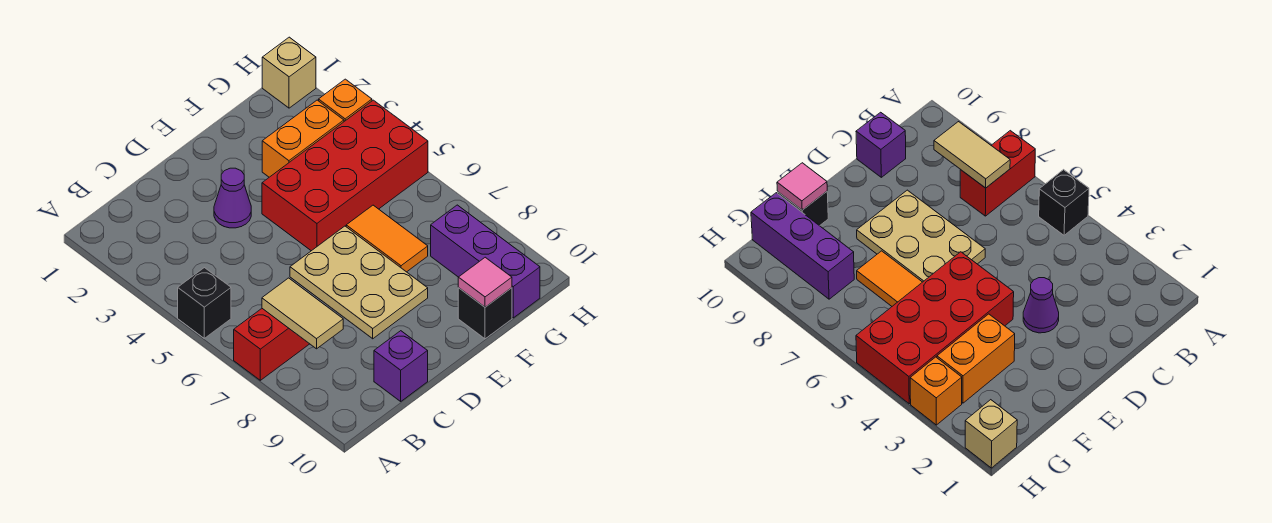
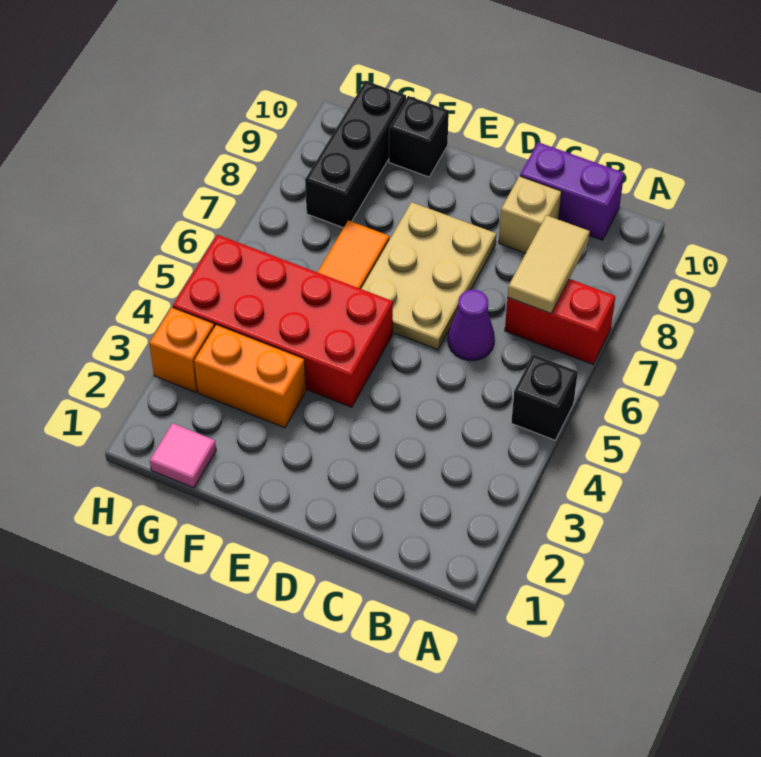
purple 1x1 brick [374,331,428,401] -> purple 1x2 brick [520,142,624,240]
purple 1x1 cone [214,168,251,228] -> purple 1x1 cone moved to [448,290,495,361]
pink 1x1 tile [458,257,512,307] -> pink 1x1 tile moved to [150,423,216,488]
purple 1x3 brick [431,205,540,318] -> black 1x3 brick [305,81,406,228]
tan 1x1 brick [262,37,316,108] -> tan 1x1 brick moved to [499,176,561,253]

